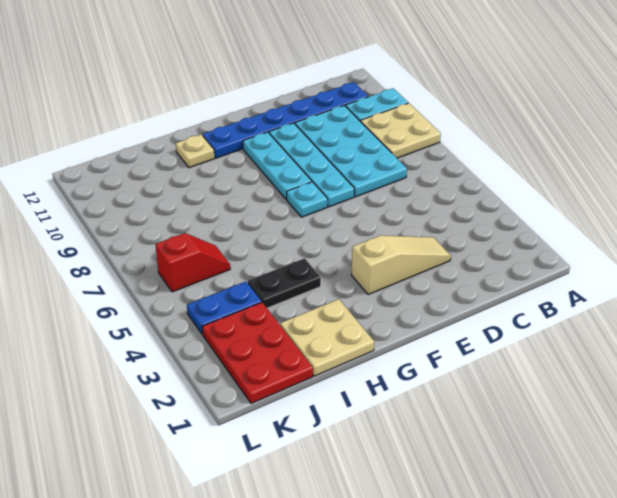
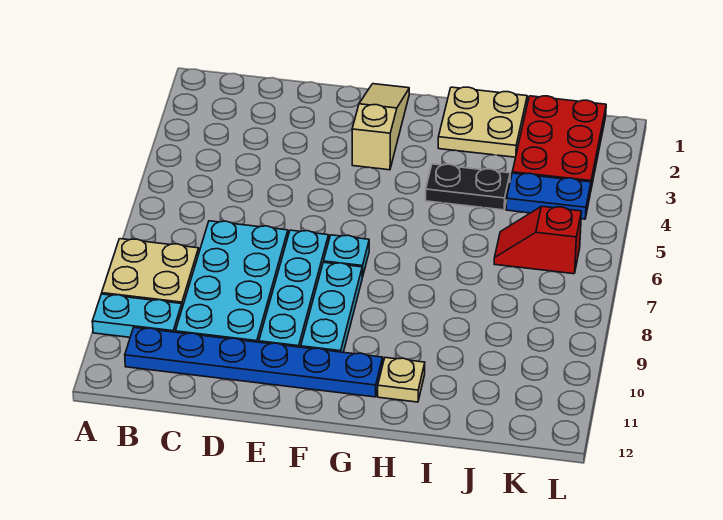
tan 1x3 slope [351,235,451,295] -> tan 1x3 slope turned to [352,84,409,170]

